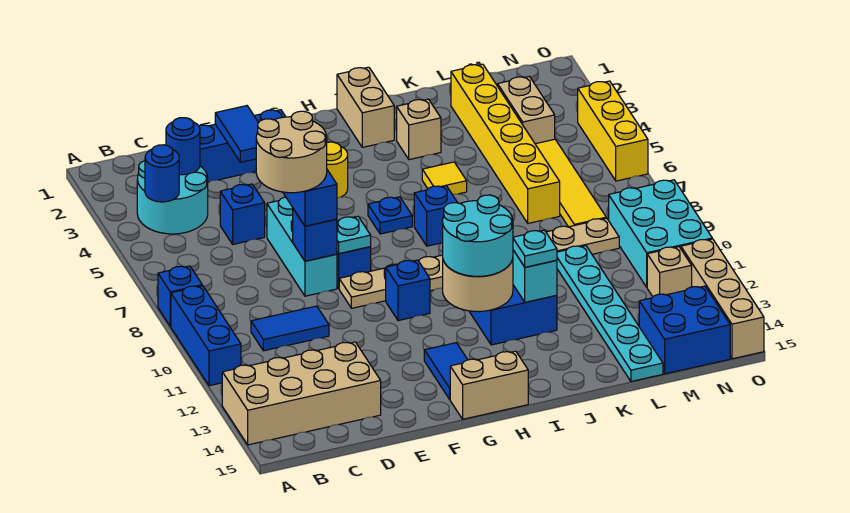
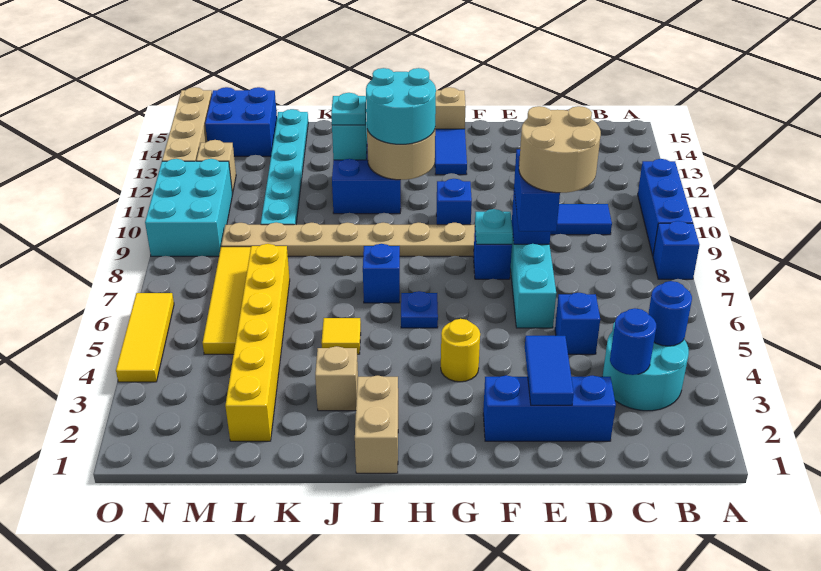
tan 2x4 brick [222,342,381,445] -> none
tan 1x2 brick [498,76,555,144] -> none
yellow 1x3 brick [578,81,648,181] -> yellow 1x3 tile [116,293,174,382]

